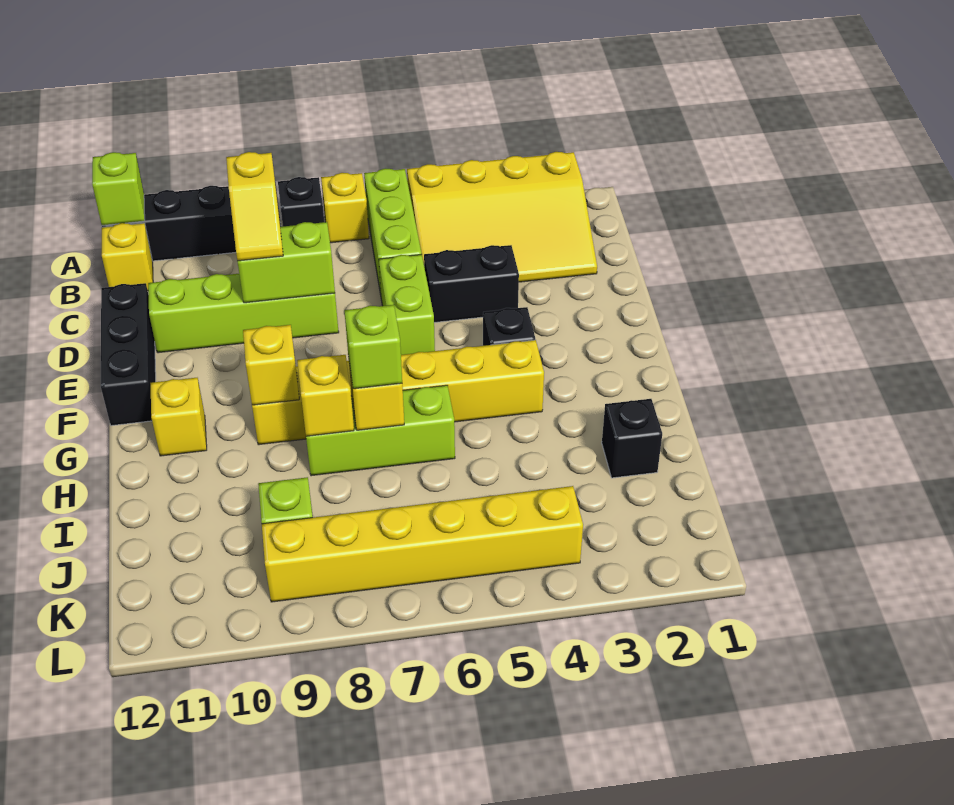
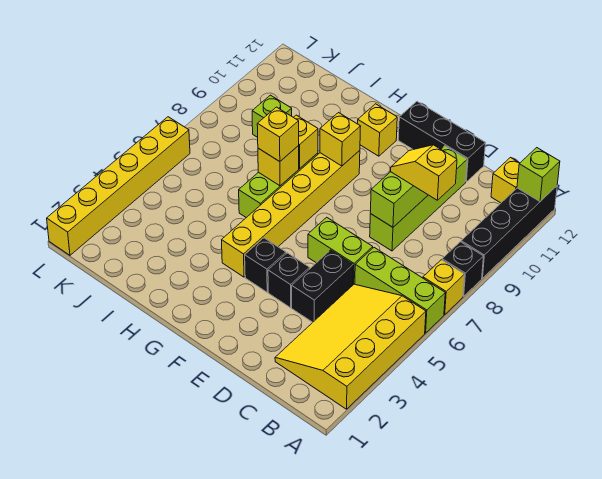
lime 1x1 brick [344,305,402,389] -> yellow 1x1 brick [257,107,299,162]
black 1x1 brick [602,399,662,478] -> black 1x1 brick moved to [268,253,310,308]
yellow 1x6 brick [262,486,583,602] -> yellow 1x6 brick moved to [47,117,190,255]

